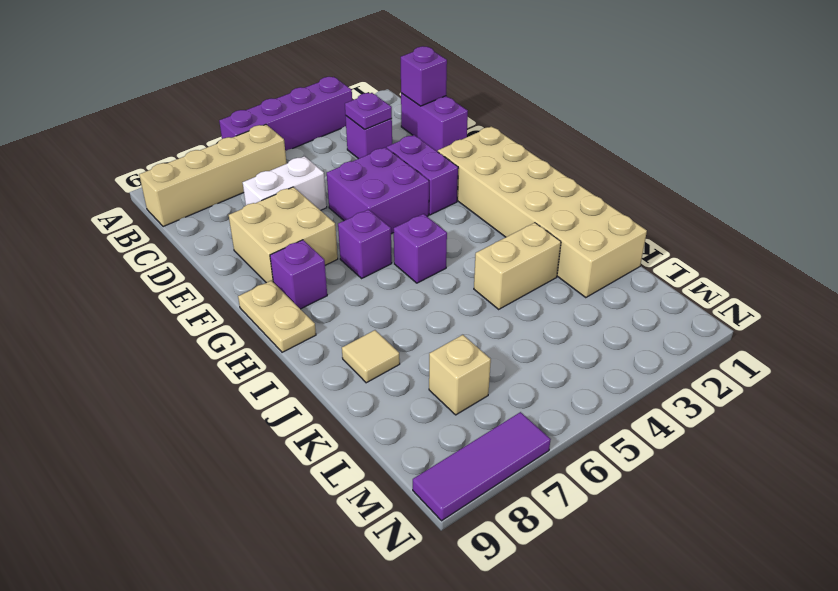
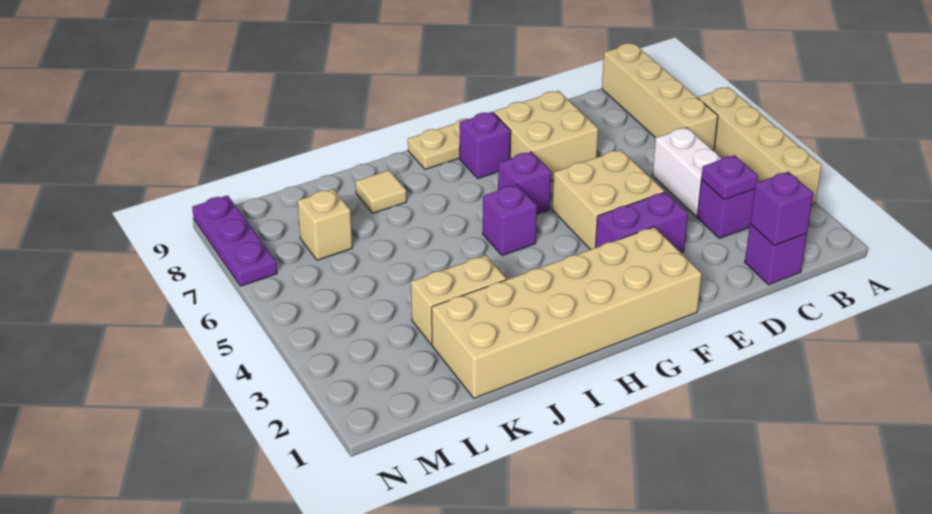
purple 1x4 brick [219,77,352,151] -> tan 1x4 brick [698,87,822,204]
purple 1x2 brick [401,93,468,152] -> purple 1x1 brick [745,224,807,285]
white 1x2 brick [243,156,327,210] -> white 1x2 brick moved to [652,127,722,216]
purple 2x2 brick [327,147,429,234] -> tan 2x2 brick [552,150,664,250]
tan 1x2 brick [474,223,561,309] -> tan 1x2 brick turned to [411,255,506,345]
purple 1x3 tile [413,412,551,521] -> purple 1x3 plate [192,195,277,286]

